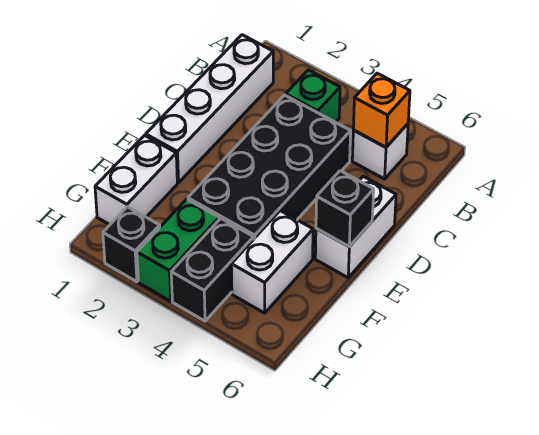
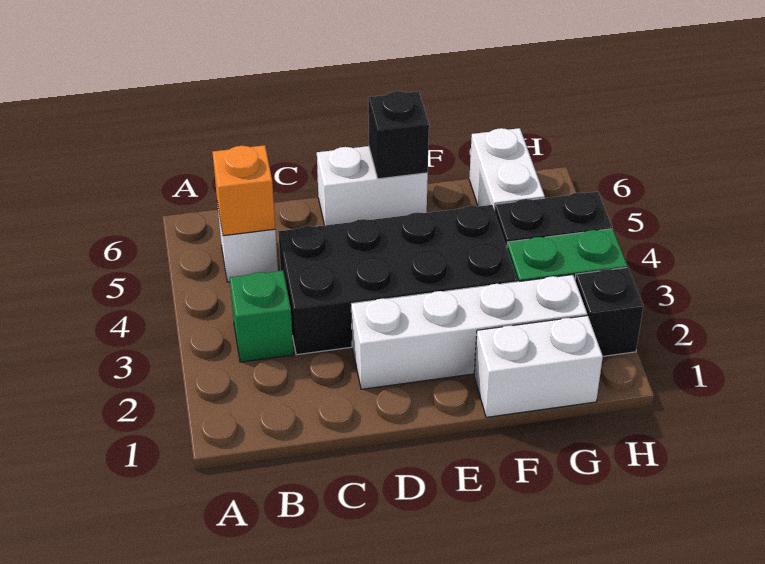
white 1x4 brick [146,35,273,183] -> white 1x4 brick moved to [351,275,587,389]
white 1x2 brick [231,211,313,313] -> white 1x2 brick turned to [469,128,545,211]

